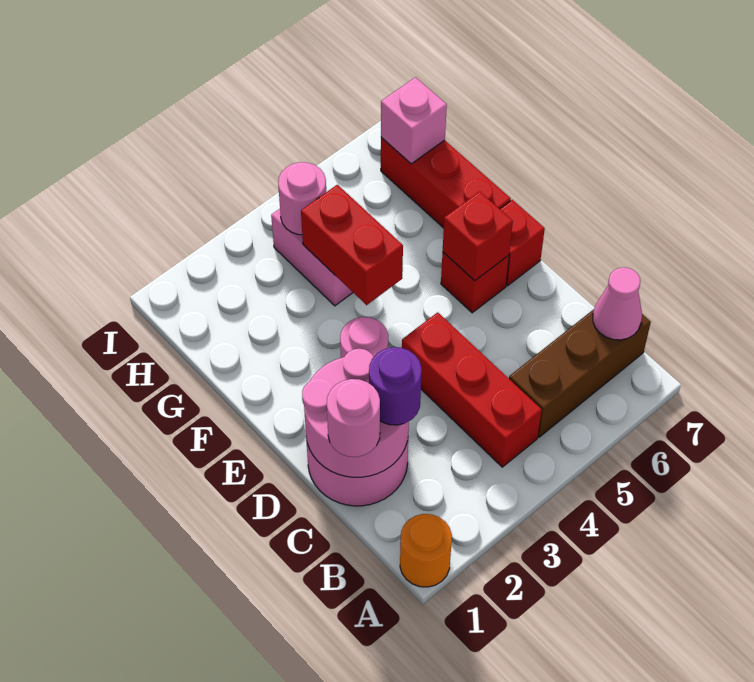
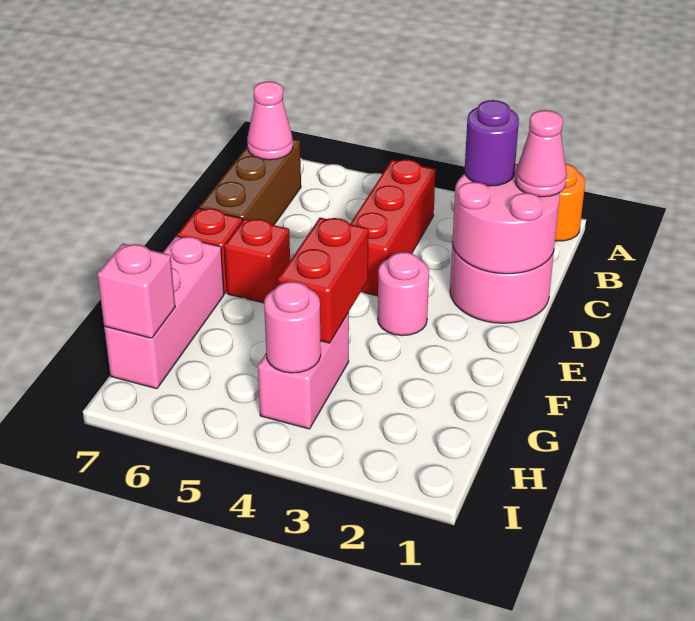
brown 1x3 brick [509,309,651,437] -> brown 1x3 brick turned to [199,139,301,225]
pink 1x1 round brick [327,379,380,457] -> pink 1x1 cone [515,110,567,197]
red 1x1 brick [443,192,513,281] -> none
red 1x3 brick [381,137,511,228] -> pink 1x3 brick [104,236,224,389]

